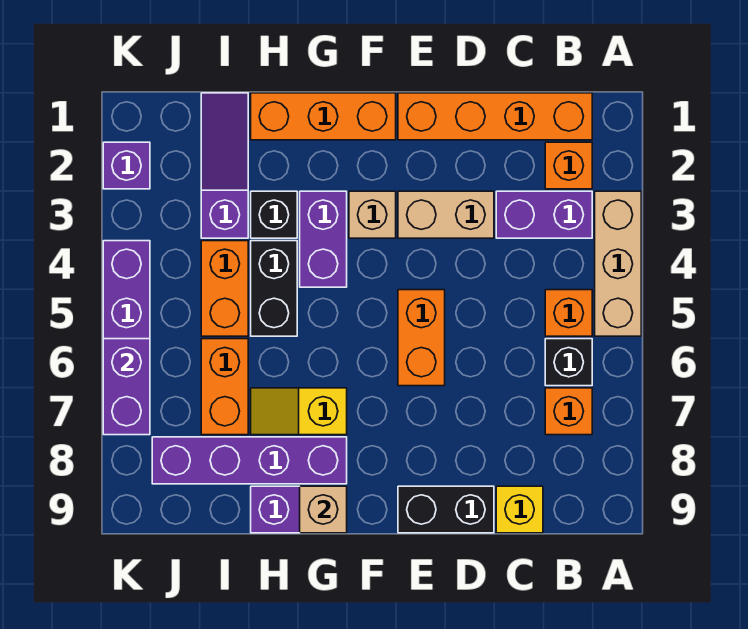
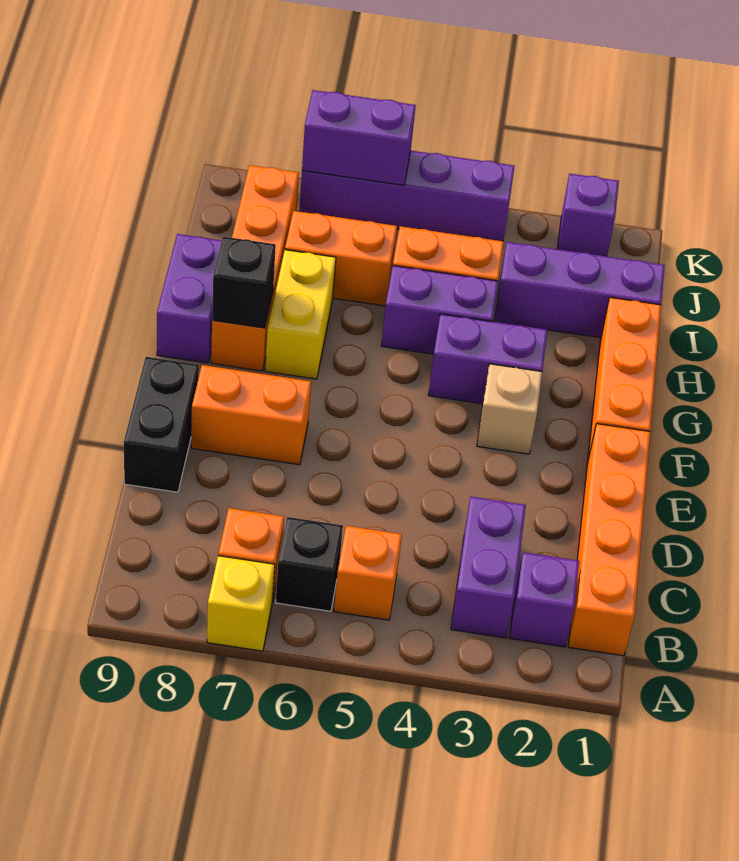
tan 1x3 brick [595,191,641,336] -> none
orange 1x1 brick [545,142,592,189] -> purple 1x1 brick [510,552,579,647]
yellow 1x1 brick [496,486,543,533] -> yellow 1x1 brick moved to [207,556,275,651]
tan 1x2 brick [398,191,494,238] -> none
orange 1x2 brick [398,290,445,386] -> orange 1x2 brick moved to [191,365,311,465]
yellow 1x2 slope [251,388,347,435] -> yellow 1x2 brick [265,250,336,379]
purple 1x4 brick [152,437,347,484] -> orange 1x4 brick [211,165,299,371]
tan 1x1 brick [300,486,347,533] -> none
black 1x1 brick [251,191,297,238] -> black 1x1 brick moved to [212,237,276,328]
black 1x2 brick [251,241,297,336] -> purple 1x2 brick [381,266,498,354]
purple 1x3 slope [201,93,248,238] -> purple 1x3 brick [494,242,665,338]

